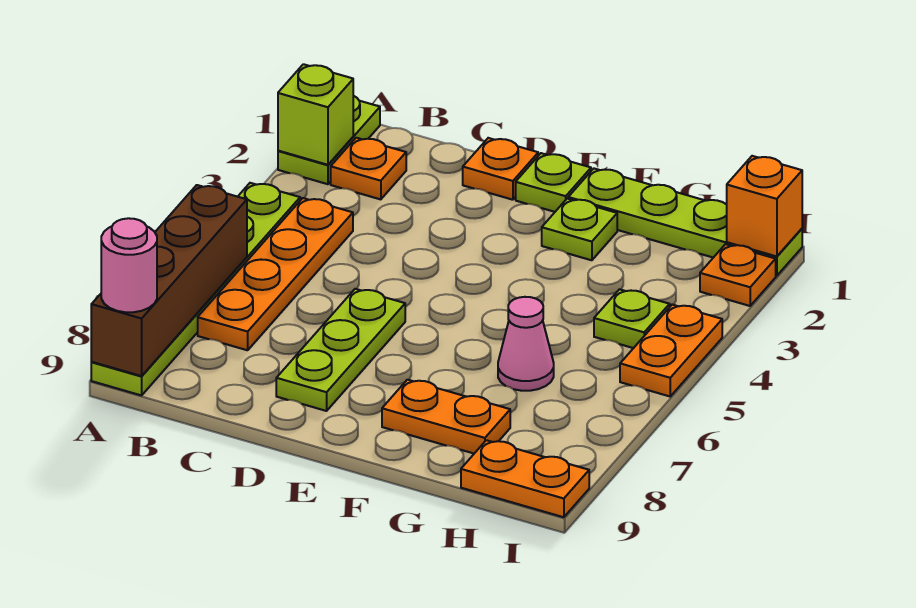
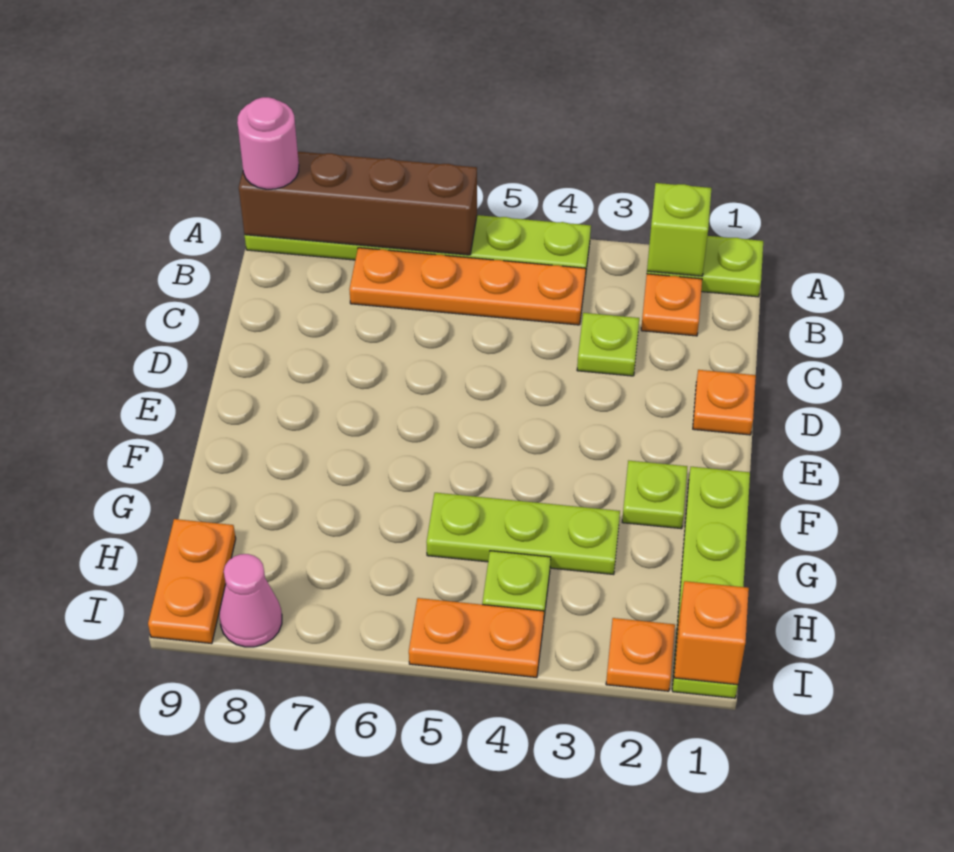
lime 1x3 plate [276,289,405,411] -> lime 1x3 plate moved to [427,493,620,575]
lime 1x1 plate [516,153,591,212] -> lime 1x1 plate moved to [577,313,639,376]
orange 1x2 plate [382,380,510,453] -> none
pink 1x1 cone [498,297,554,391] -> pink 1x1 cone moved to [220,554,282,647]

